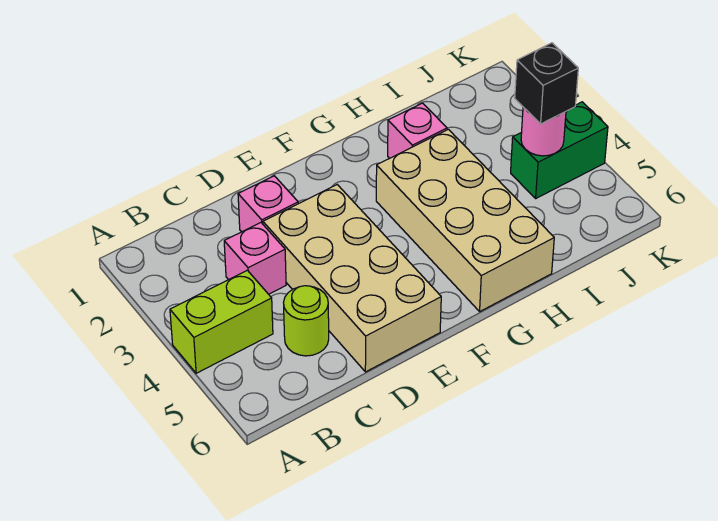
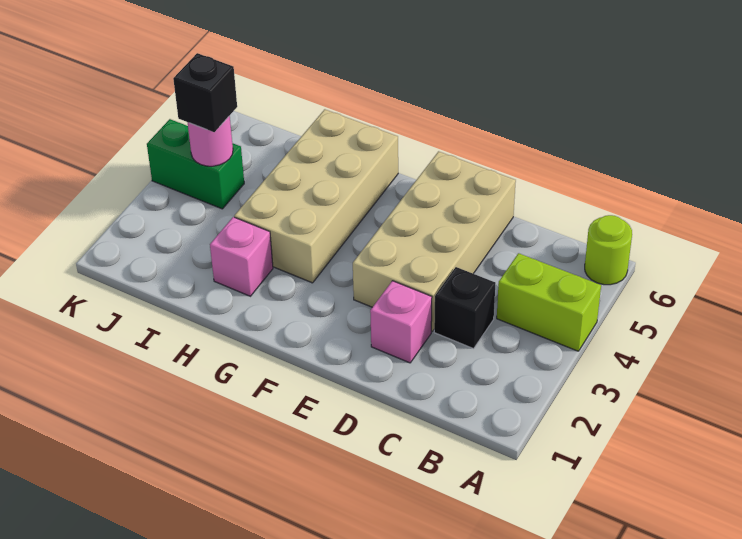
pink 1x1 brick [224,223,286,294] -> black 1x1 brick [434,267,496,349]
lime 1x1 round brick [283,286,329,356] -> lime 1x1 round brick moved to [585,215,632,285]

